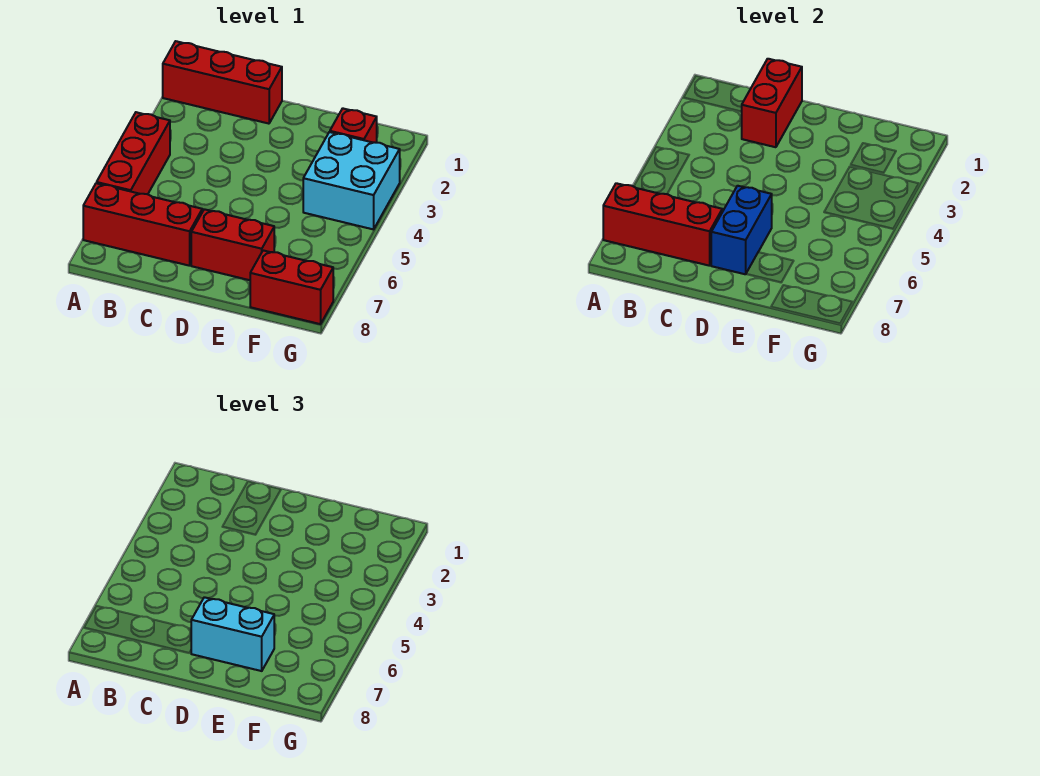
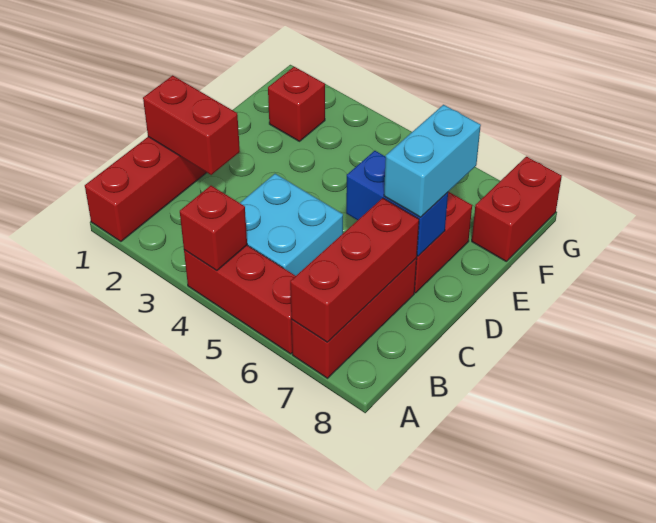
none -> red 1x1 brick [180,186,247,271]
cyan 2x2 brick [303,132,400,229] -> cyan 2x2 brick moved to [240,174,343,276]

